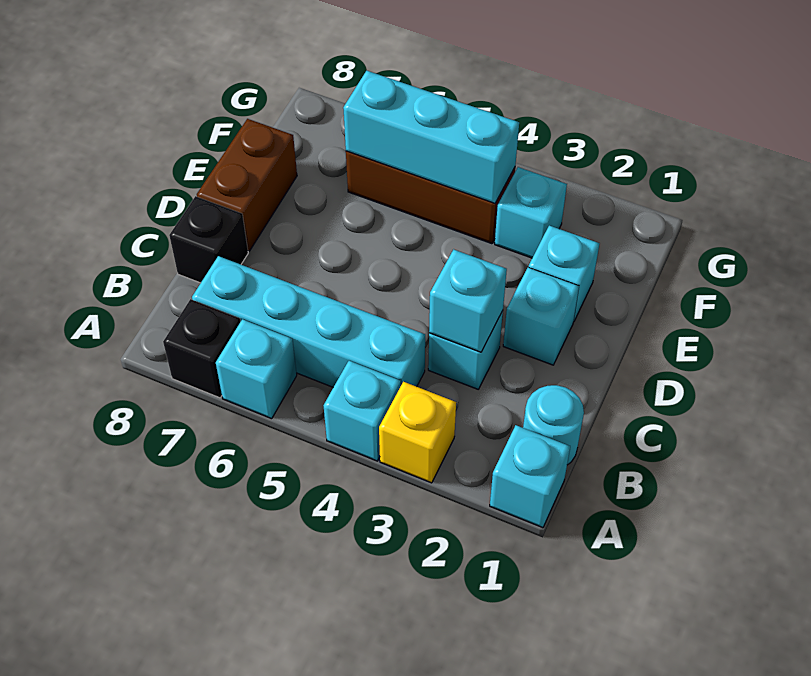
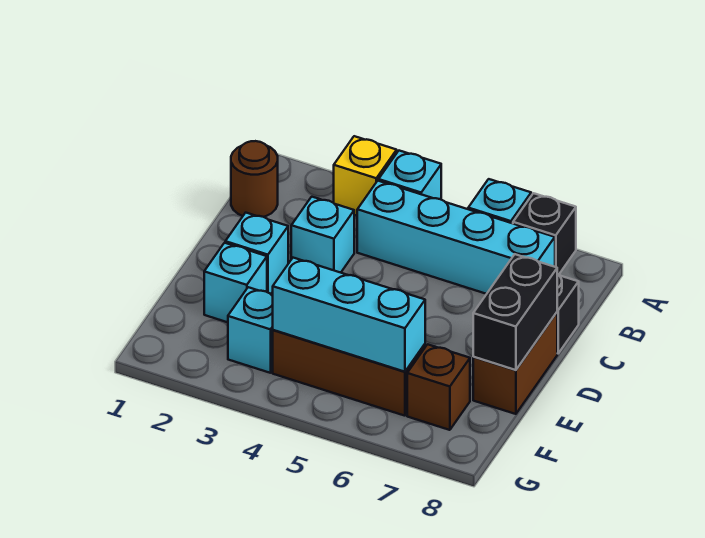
cyan 1x1 brick [490,425,570,528] -> none
cyan 1x1 round brick [523,385,584,465] -> brown 1x1 round brick [231,141,278,217]
cyan 1x1 brick [429,249,507,352] -> none
none -> black 1x2 brick [473,254,557,370]
none -> brown 1x1 brick [407,344,470,430]

